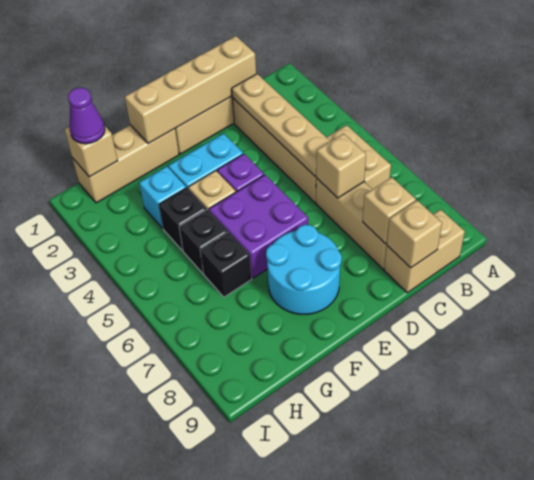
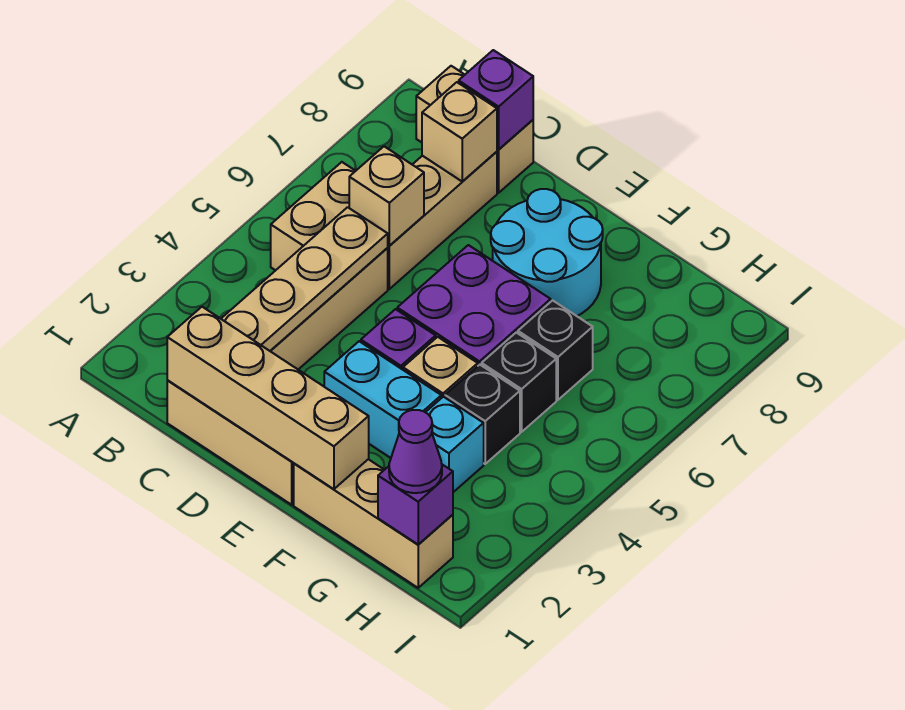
tan 1x1 brick [387,200,442,268] -> purple 1x1 brick [459,50,533,150]
tan 1x1 brick [65,126,118,177] -> purple 1x1 brick [378,465,453,545]

